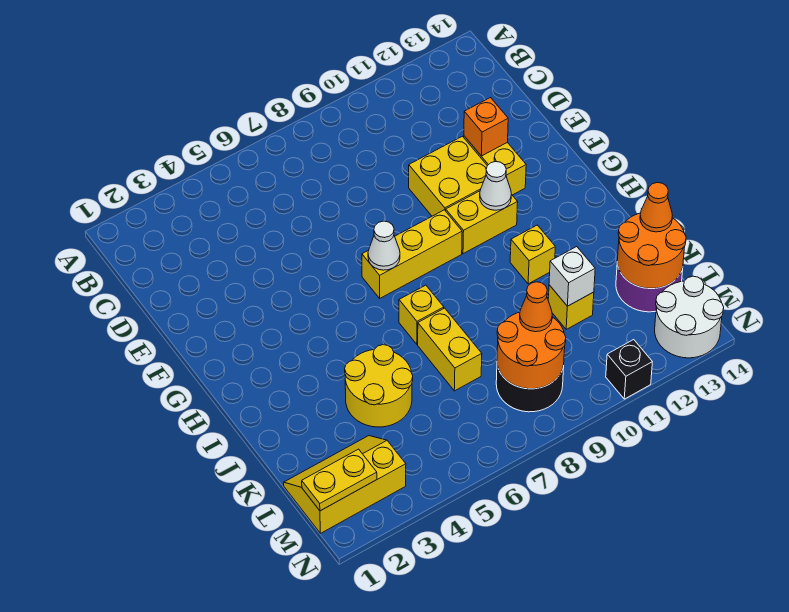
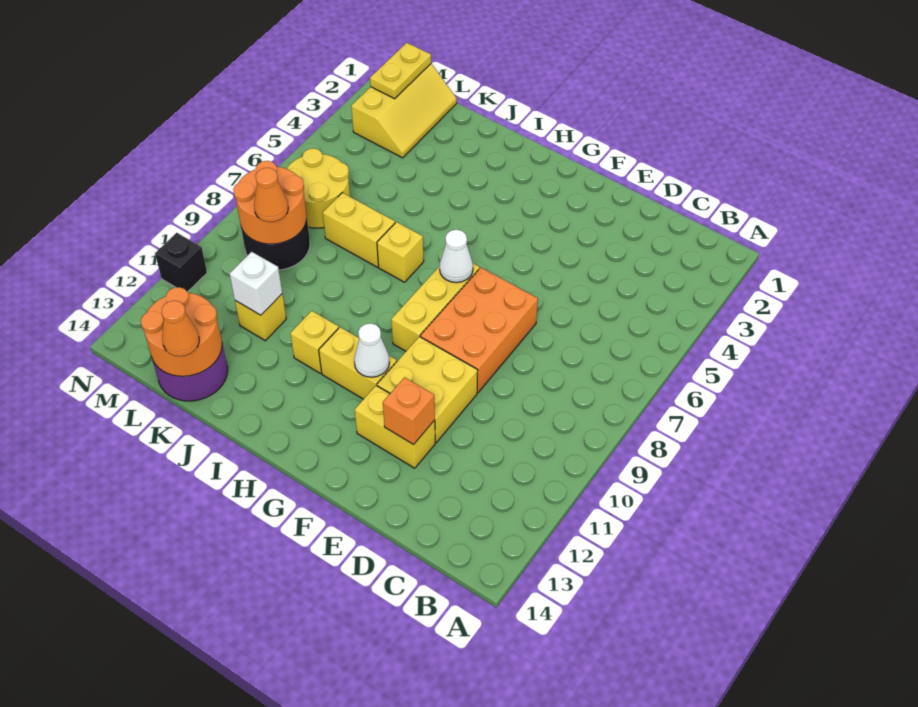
none -> orange 2x3 brick [420,268,538,393]
yellow 1x2 brick [446,191,518,254] -> yellow 1x2 brick turned to [319,327,397,399]
yellow 2x2 round brick [345,345,413,427] -> yellow 2x2 round brick moved to [287,148,350,228]
white 2x2 round brick [655,276,724,358] -> none

